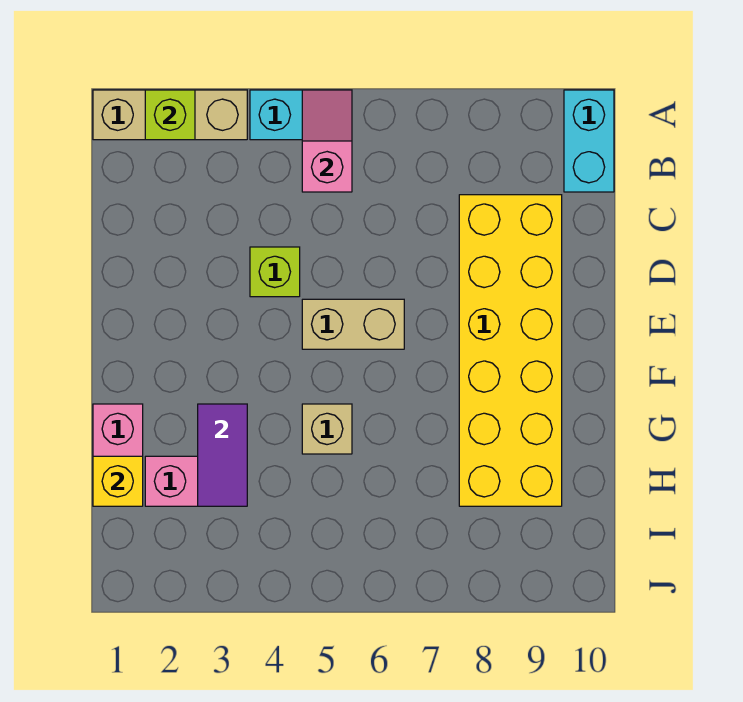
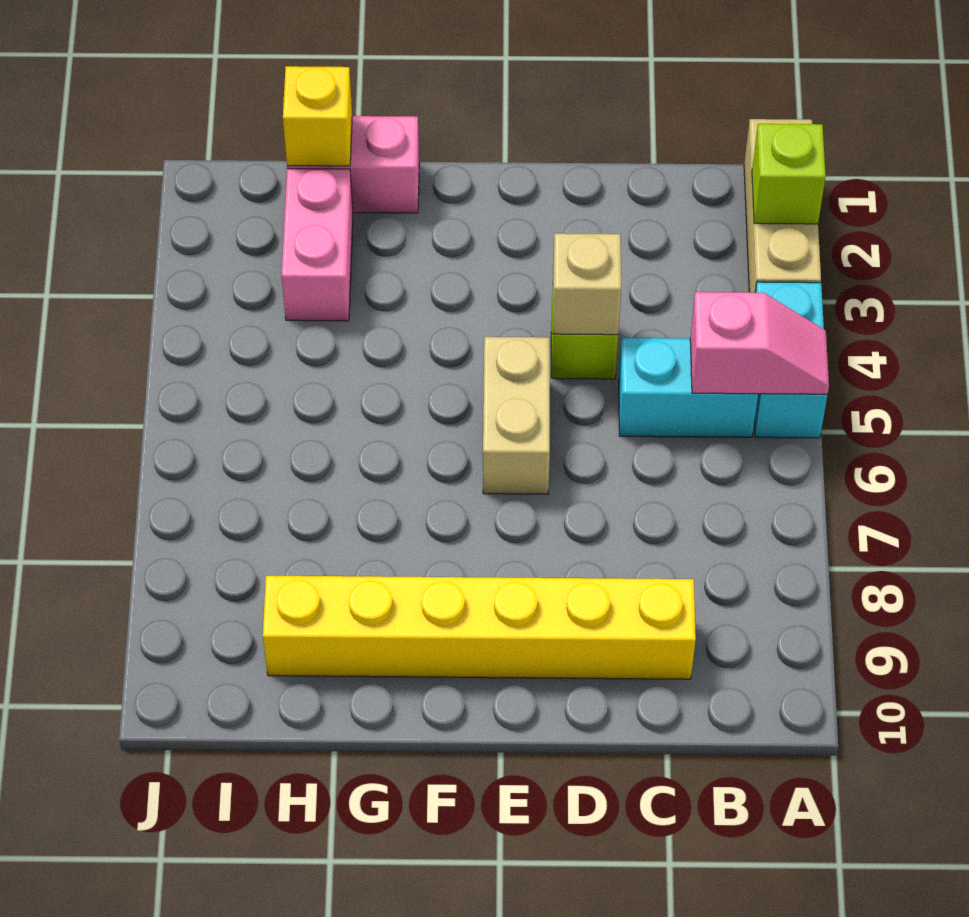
cyan 1x2 brick [564,90,614,192] -> cyan 1x2 brick moved to [619,338,758,437]
yellow 2x6 brick [459,195,562,506] -> yellow 1x6 brick [263,576,696,679]
purple 1x2 tile [198,404,247,506] -> none
tan 1x1 brick [302,404,352,454] -> tan 1x1 brick moved to [553,233,621,335]

